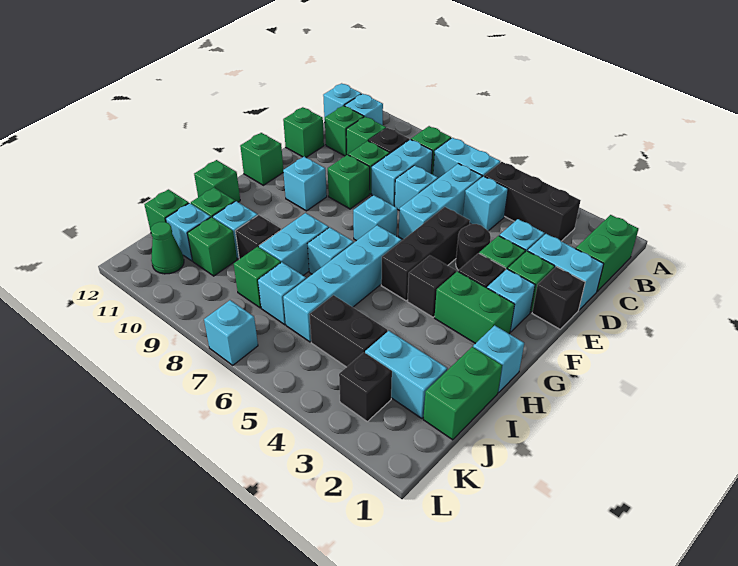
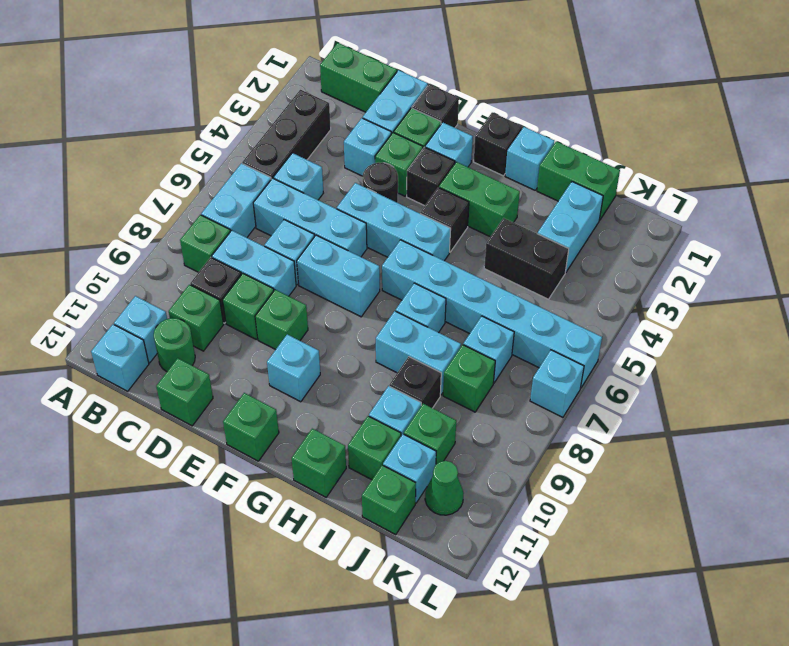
green 1x1 brick [325,106,364,156] -> green 1x1 round brick [154,318,195,372]
black 1x3 brick [381,207,470,301] -> cyan 1x3 brick [337,183,451,261]
cyan 1x1 brick [353,195,397,241] -> cyan 1x2 brick [297,235,380,317]
green 1x2 brick [435,271,515,344] -> green 1x2 brick turned to [439,162,520,237]
cyan 1x4 brick [283,225,402,342] -> cyan 1x6 brick [382,240,602,388]
black 1x2 brick [309,295,387,367] -> black 1x2 brick turned to [484,218,569,299]
black 1x1 brick [339,352,392,421] -> black 1x1 brick moved to [474,112,522,176]

